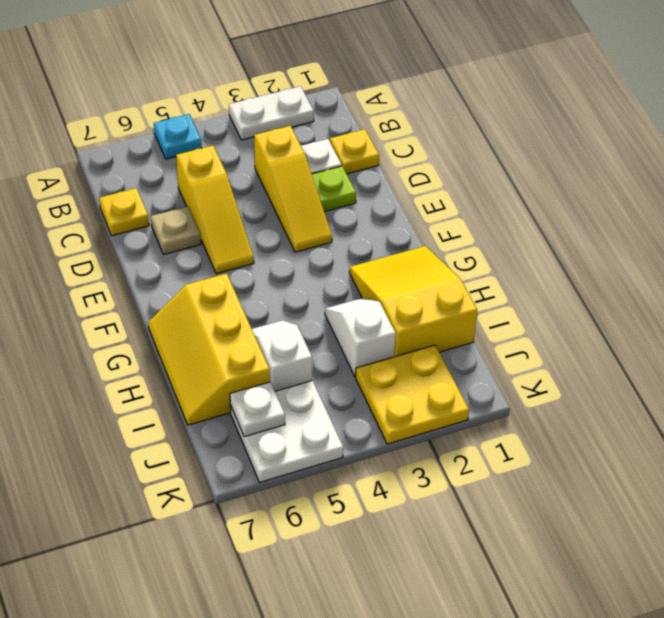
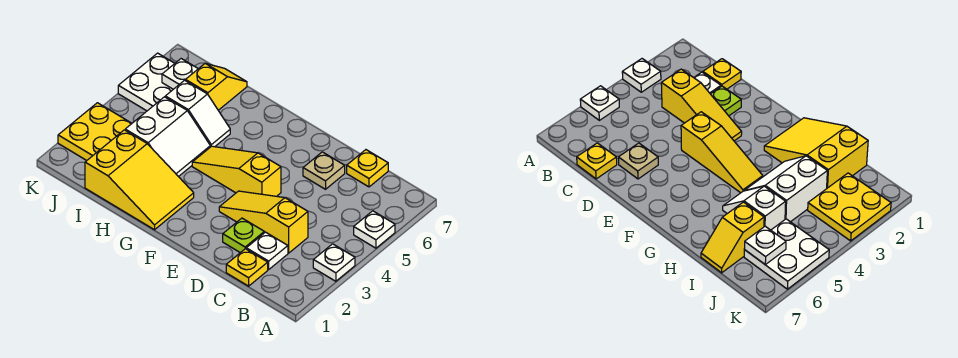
white 1x2 plate [229,86,314,140] -> white 1x1 plate [313,244,355,281]
cyan 1x1 plate [154,114,202,159] -> white 1x1 plate [354,211,395,248]
yellow 1x3 slope [176,145,254,274] -> yellow 1x3 slope moved to [192,146,281,196]
yellow 2x3 slope [148,274,270,425] -> yellow 1x2 slope [186,63,247,110]
white 1x2 slope [325,298,396,377] -> white 2x2 slope [125,97,210,177]

